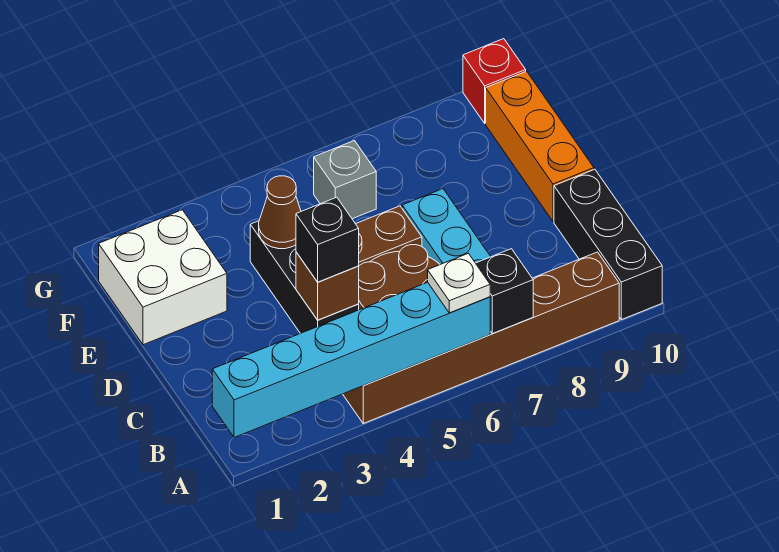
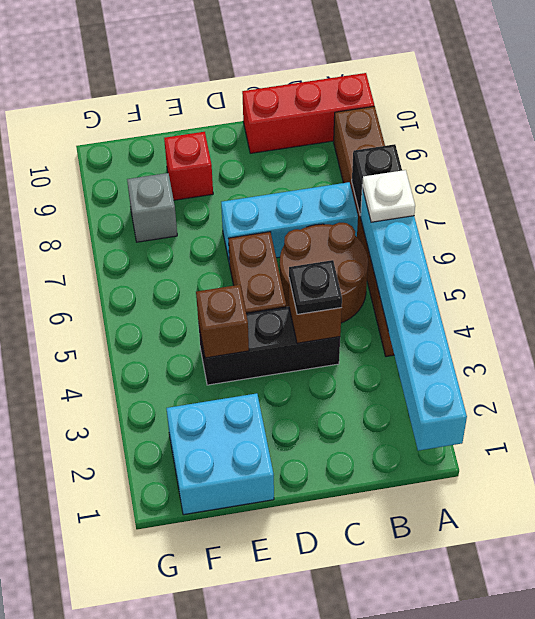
black 1x3 brick [554,169,662,320] -> red 1x3 brick [242,73,374,153]
black 1x1 brick [296,197,359,282] -> black 1x1 plate [289,260,342,314]
orange 1x3 brick [486,71,594,222] -> none
white 2x2 brick [99,210,227,345] -> cyan 2x2 brick [166,393,274,515]
brown 1x1 cone [259,176,301,249] -> brown 1x1 brick [196,285,249,358]
grey 1x1 brick [314,141,376,219] -> grey 1x1 brick moved to [127,173,177,242]
red 1x1 brick [463,39,526,123] -> red 1x1 brick moved to [164,132,213,200]

